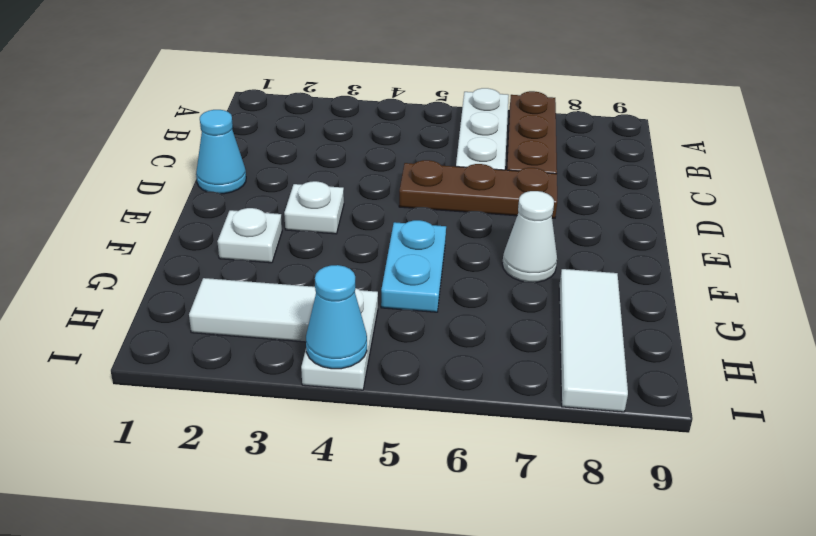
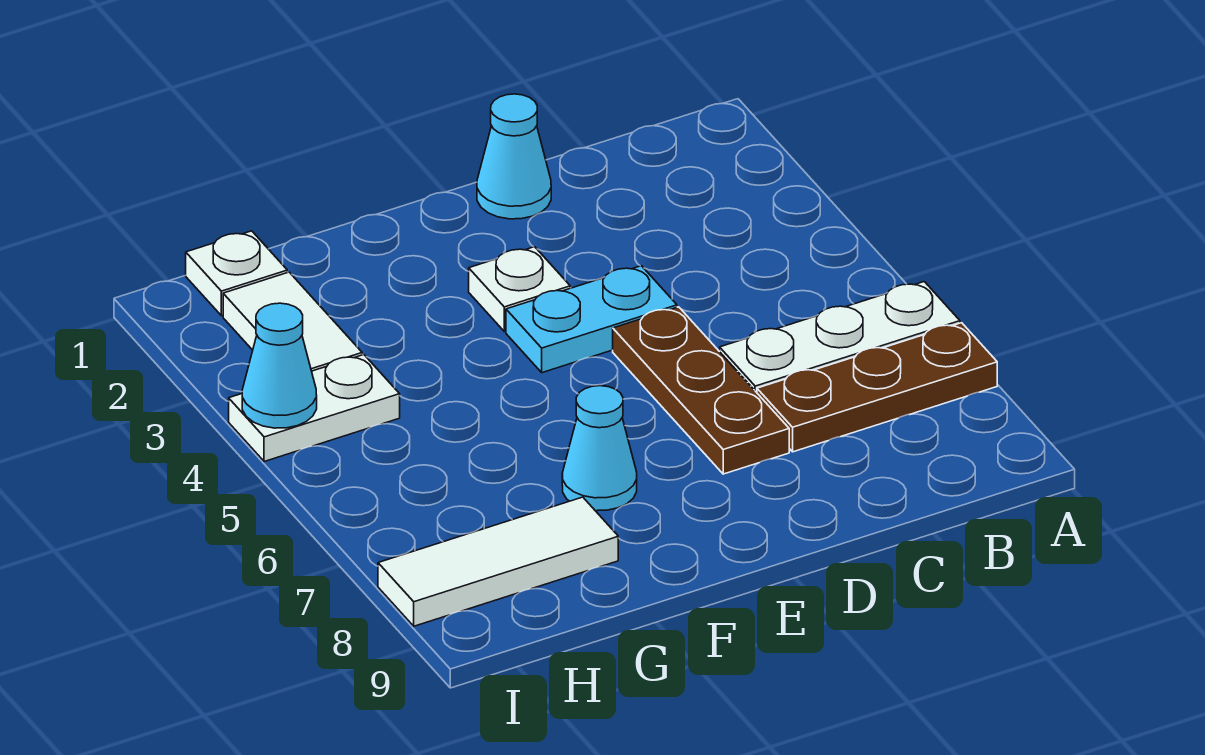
white 1x1 plate [217,208,282,263] -> white 1x1 plate moved to [186,231,287,316]
cyan 1x2 plate [381,220,446,312] -> cyan 1x2 plate moved to [506,266,677,373]
white 1x1 cone [502,191,557,282] -> cyan 1x1 cone [562,386,637,511]

